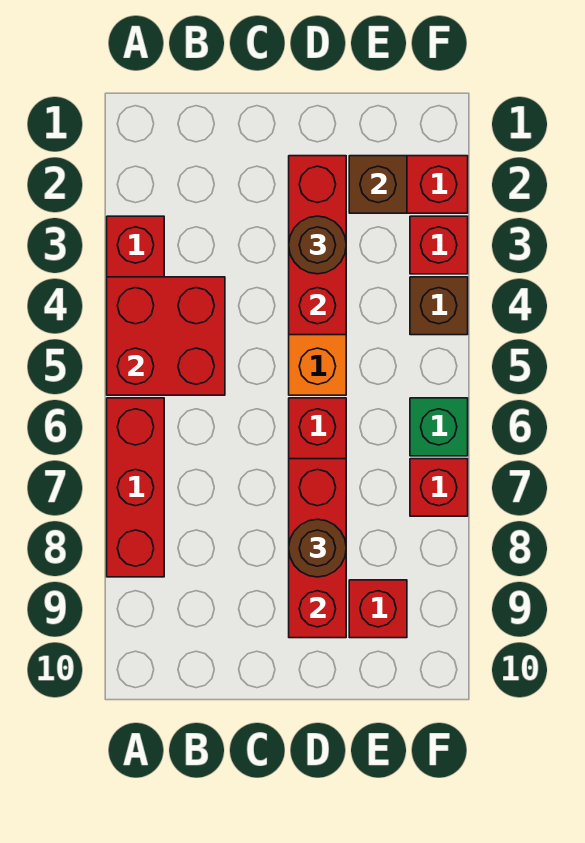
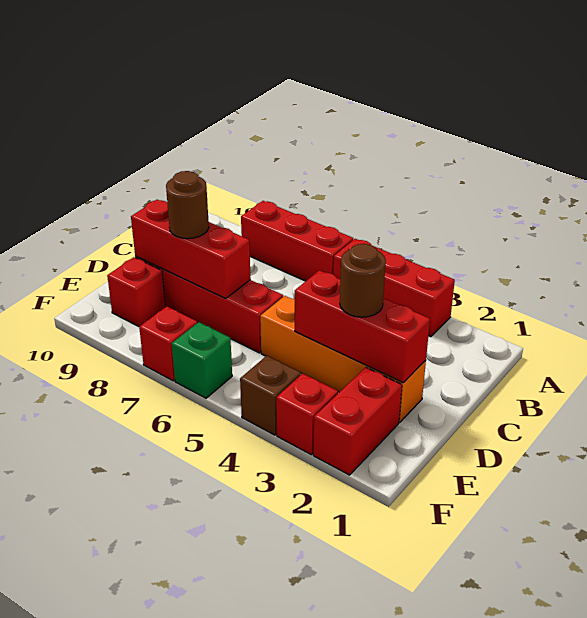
red 2x2 brick [107,277,225,395] -> none
brown 1x1 brick [349,156,407,213] -> none

